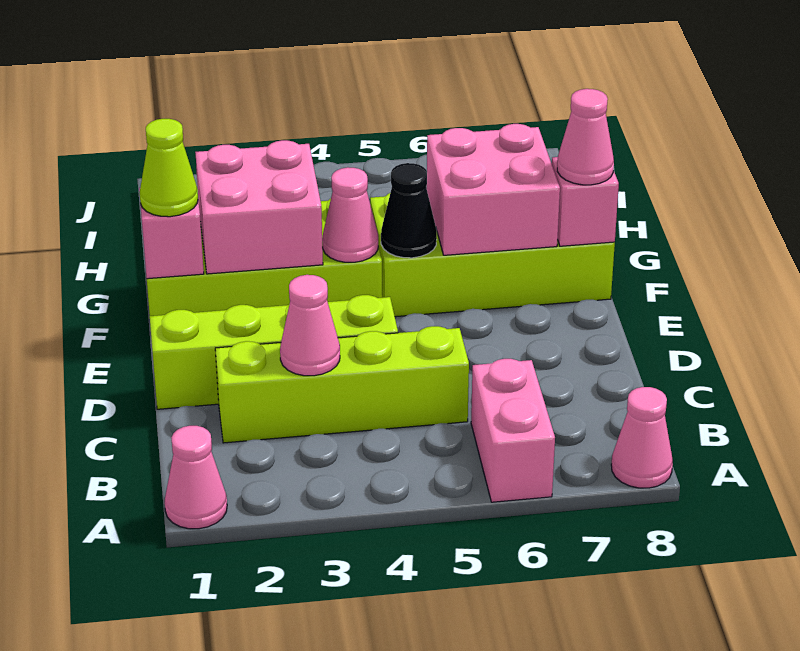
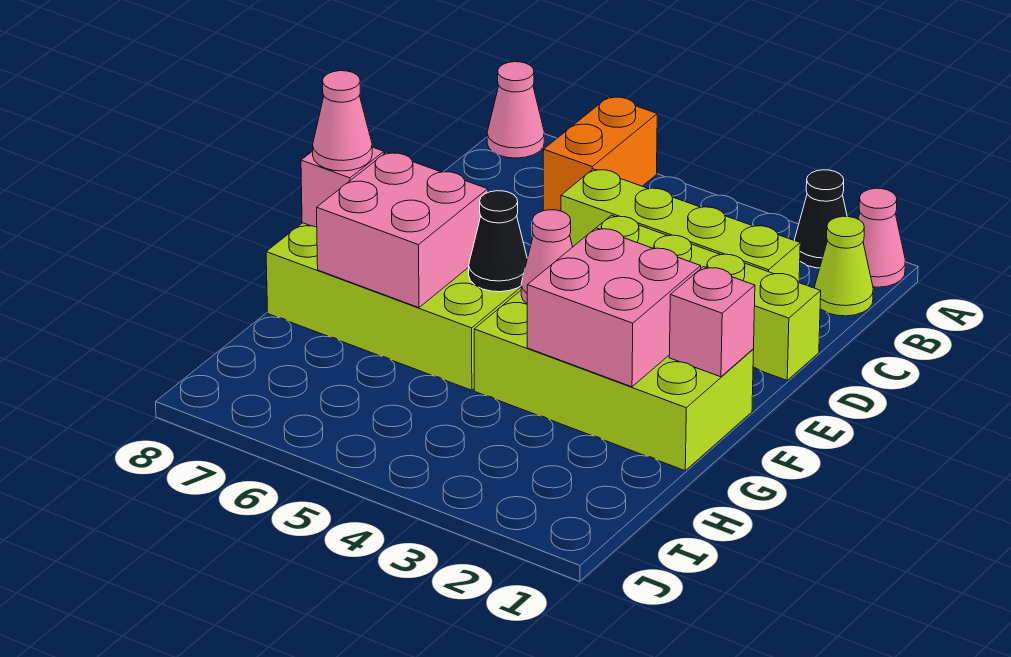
none -> black 1x1 cone [795,170,847,268]
pink 1x2 brick [471,359,555,502] -> orange 1x2 brick [543,97,657,211]
pink 1x1 cone [280,275,340,376] -> none
lime 1x1 cone [140,119,198,217] -> lime 1x1 cone moved to [815,216,873,316]

